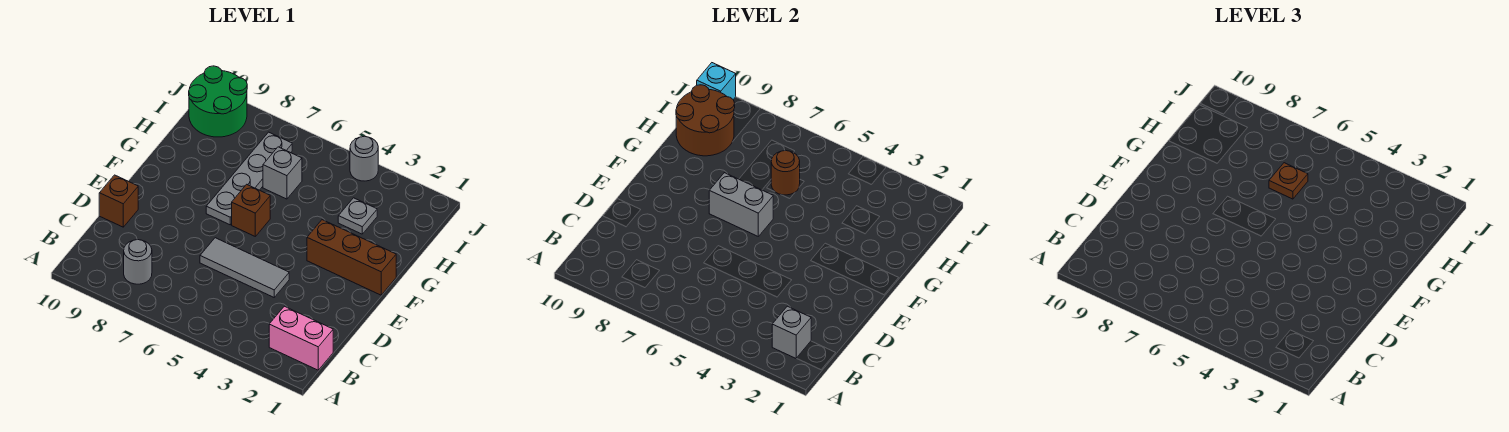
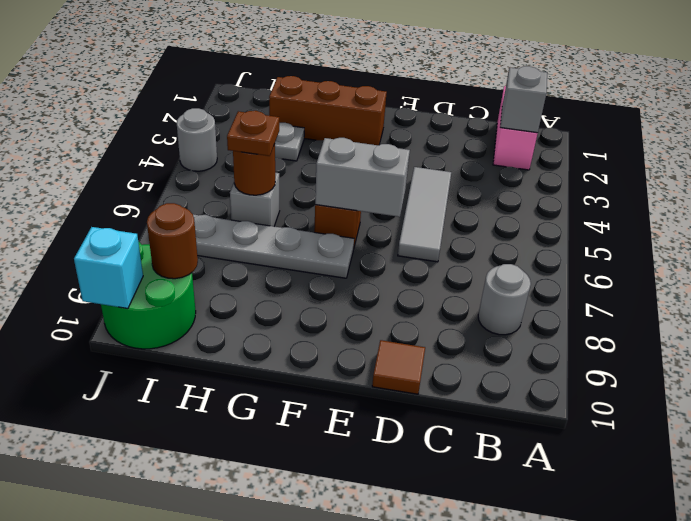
brown 1x1 brick [99,175,138,227] -> brown 1x1 tile [372,340,425,394]
brown 1x3 brick [307,220,396,295] -> brown 1x3 brick turned to [269,76,387,145]
grey 1x2 brick [709,173,773,236] -> grey 1x2 brick turned to [315,138,410,217]
brown 2x2 round brick [676,85,735,156] -> brown 1x1 round brick [147,203,198,279]

